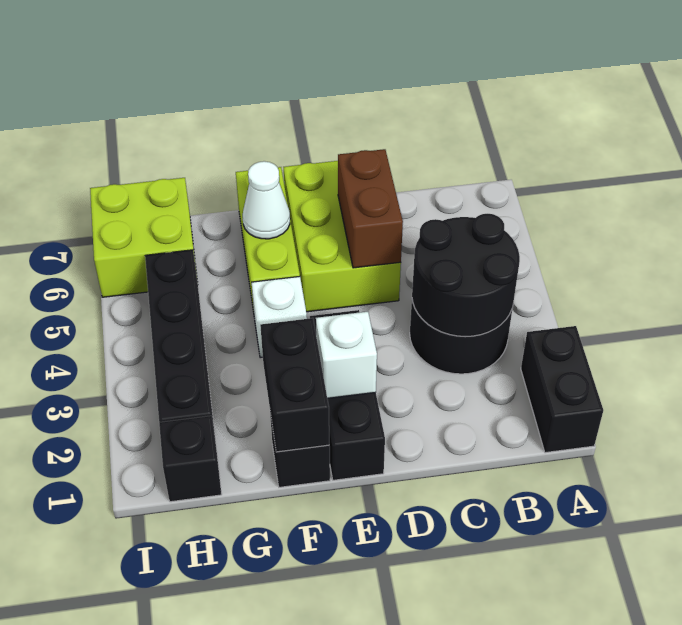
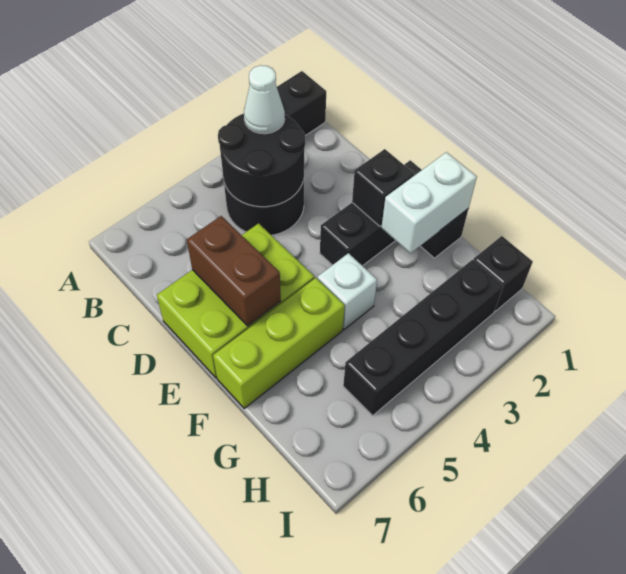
brown 1x2 brick [338,149,403,268] -> brown 1x2 brick turned to [187,216,281,326]
white 1x1 brick [316,312,377,399] -> black 1x1 brick [352,149,414,226]
black 1x2 brick [260,318,329,452] -> white 1x2 brick [381,152,477,253]
white 1x1 cone [243,161,290,239] -> white 1x1 cone moved to [244,65,285,134]
lime 2x2 brick [90,178,197,297] -> none

